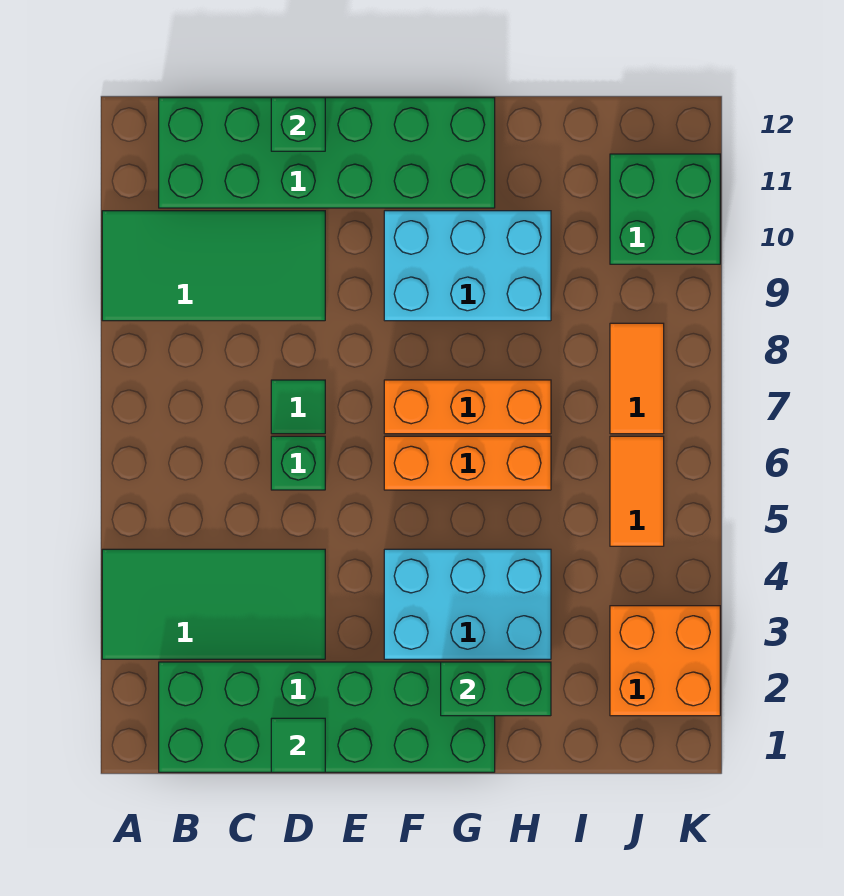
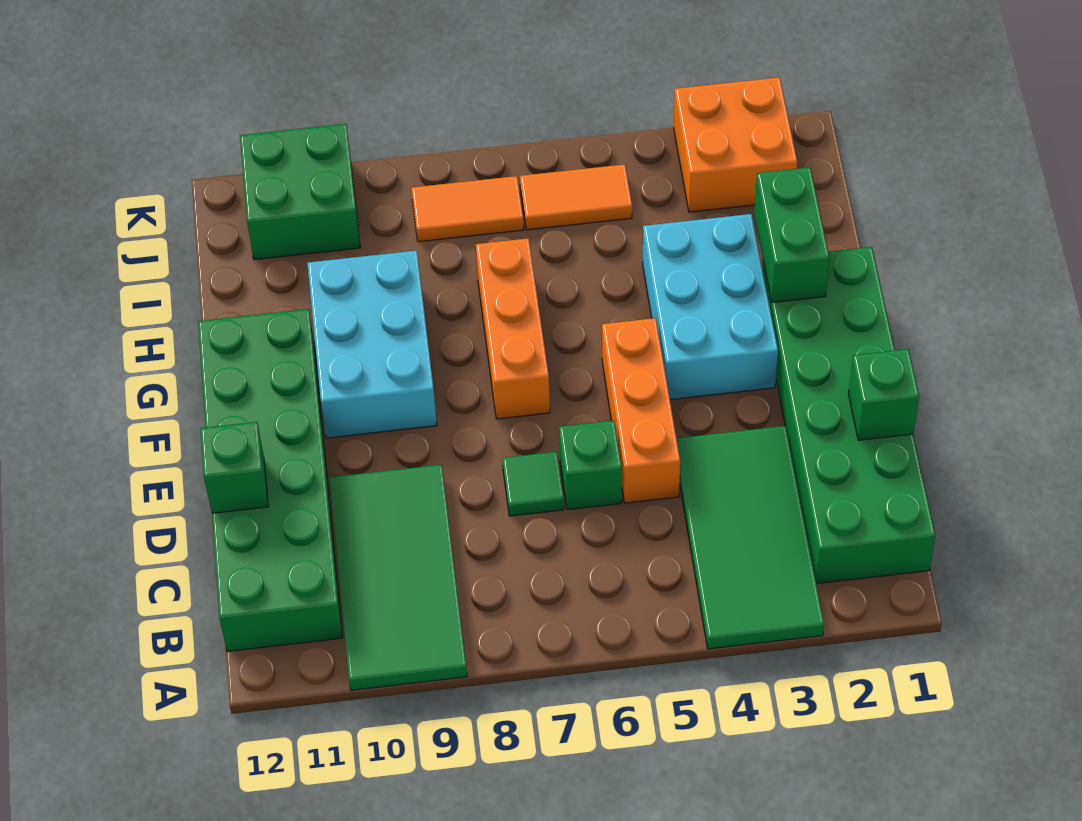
green 1x1 tile [271,718,325,772] -> green 1x1 brick [848,349,919,440]
orange 1x3 brick [384,436,551,490] -> orange 1x3 brick moved to [602,318,680,503]

